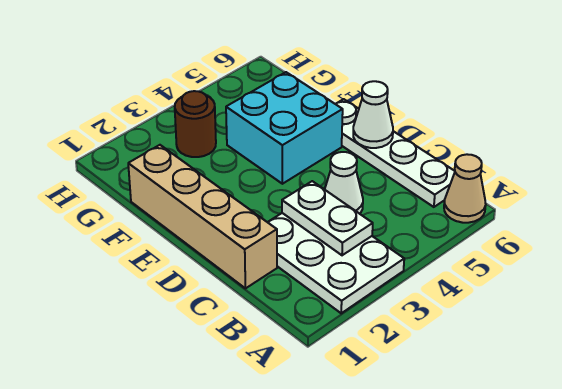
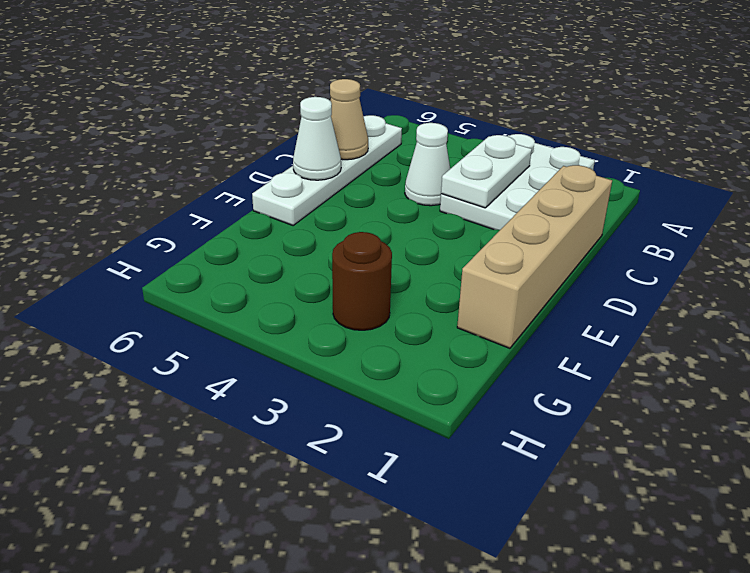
tan 1x1 cone [444,154,486,223] -> tan 1x1 cone moved to [330,79,368,160]
cyan 2x2 brick [226,72,343,184] -> none

